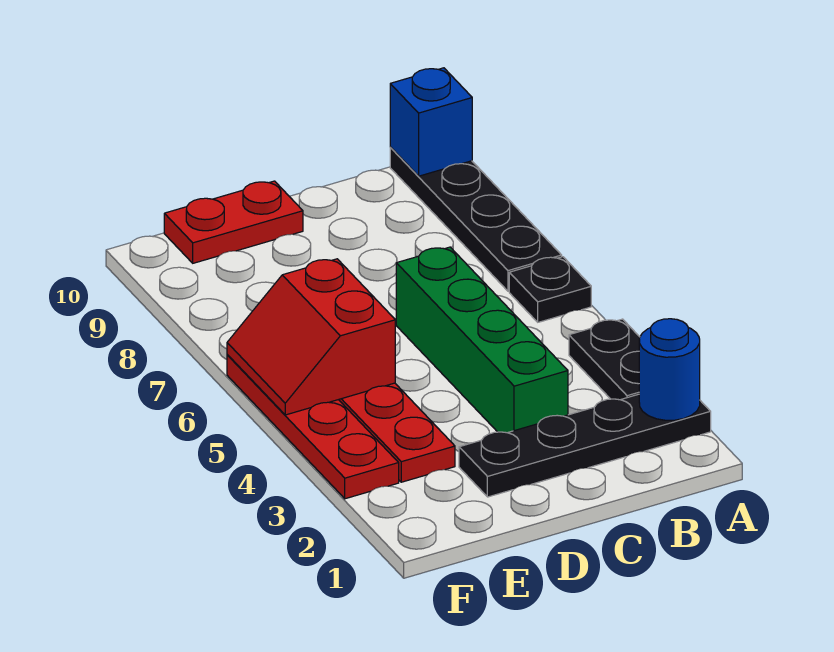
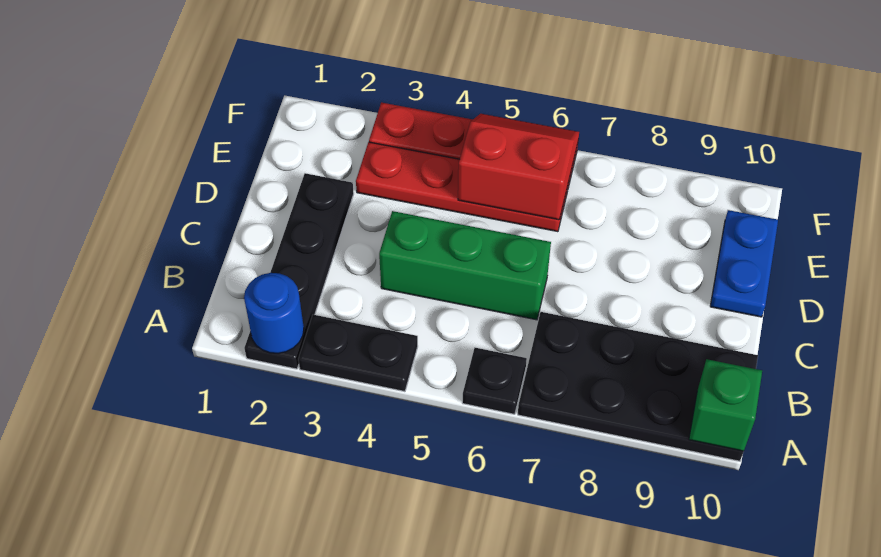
black 1x4 plate [390,147,562,291] -> black 2x4 plate [518,312,758,461]
blue 1x1 brick [390,68,472,176] -> green 1x1 brick [689,359,762,451]
green 1x4 brick [396,247,568,433] -> green 1x3 brick [379,211,551,320]
red 1x2 plate [164,181,303,263] -> blue 1x2 plate [710,210,778,317]

